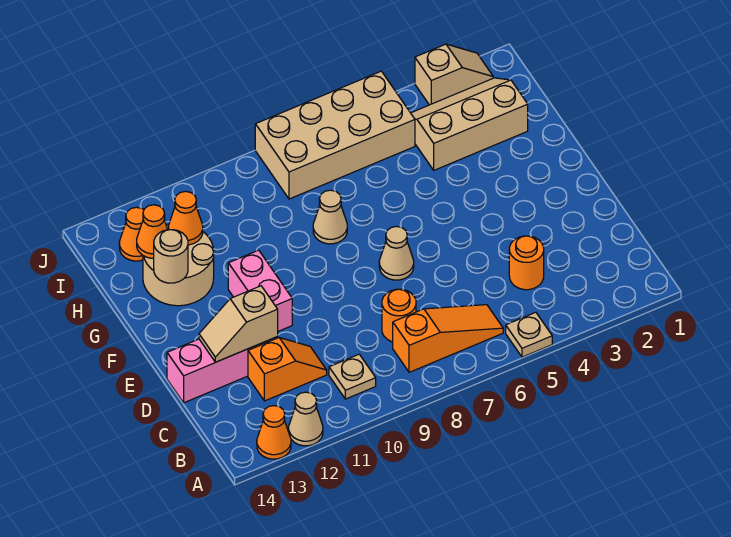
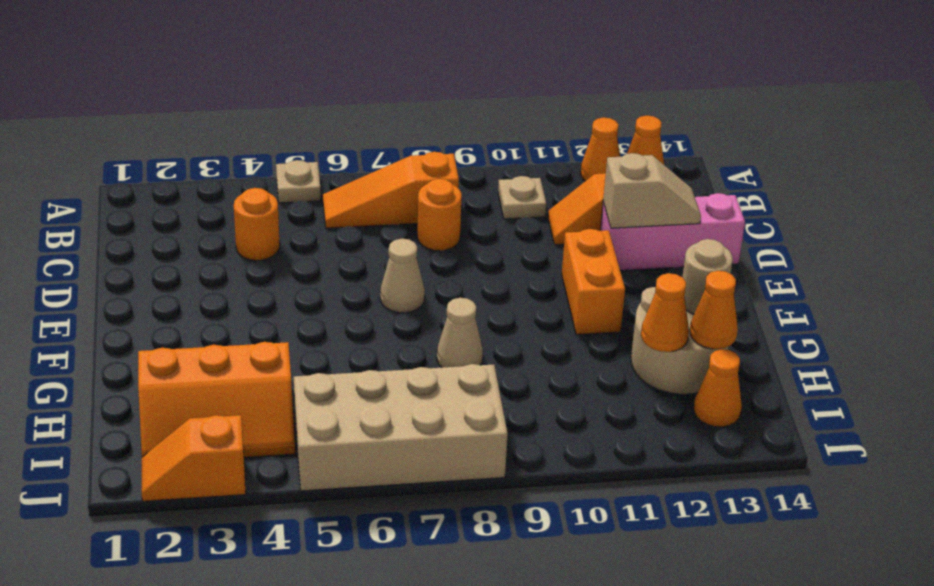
tan 1x1 cone [289,392,323,446] -> orange 1x1 cone [581,117,620,181]
pink 1x2 brick [228,250,292,331] -> orange 1x2 brick [562,229,625,335]
tan 2x3 slope [411,78,528,170] -> orange 2x3 slope [138,342,295,457]
tan 1x2 slope [415,44,493,105] -> orange 1x2 slope [142,415,246,501]

